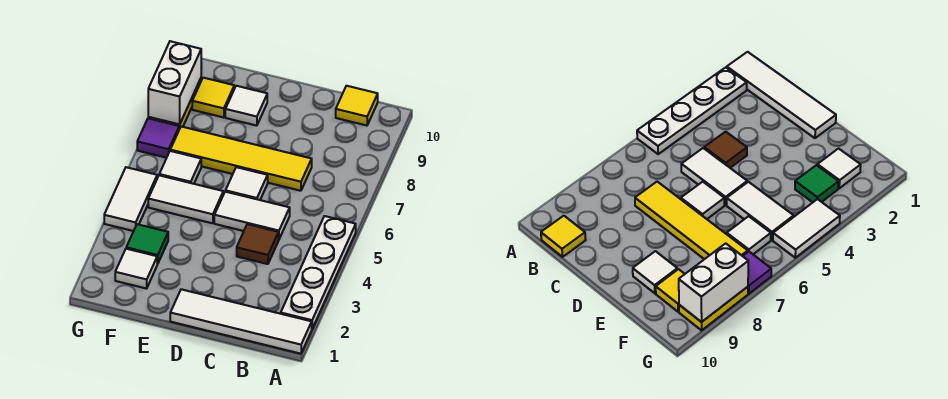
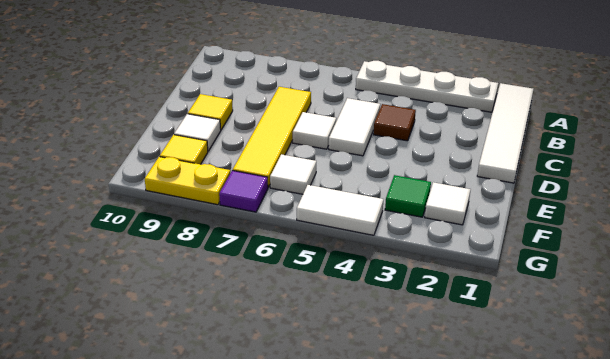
yellow 1x1 tile [336,86,378,126] -> yellow 1x1 tile moved to [188,94,233,130]
white 1x2 tile [148,175,223,223] -> none
white 1x2 brick [148,41,201,124] -> none

